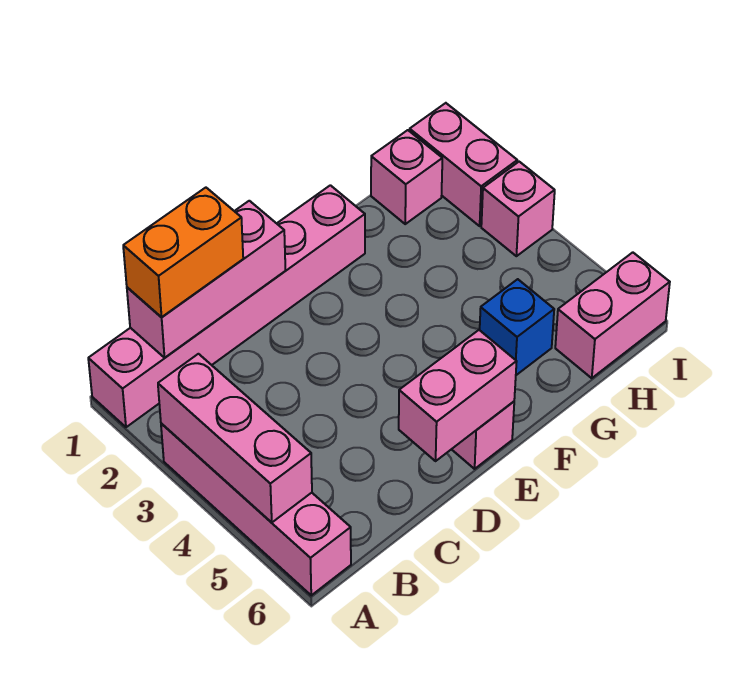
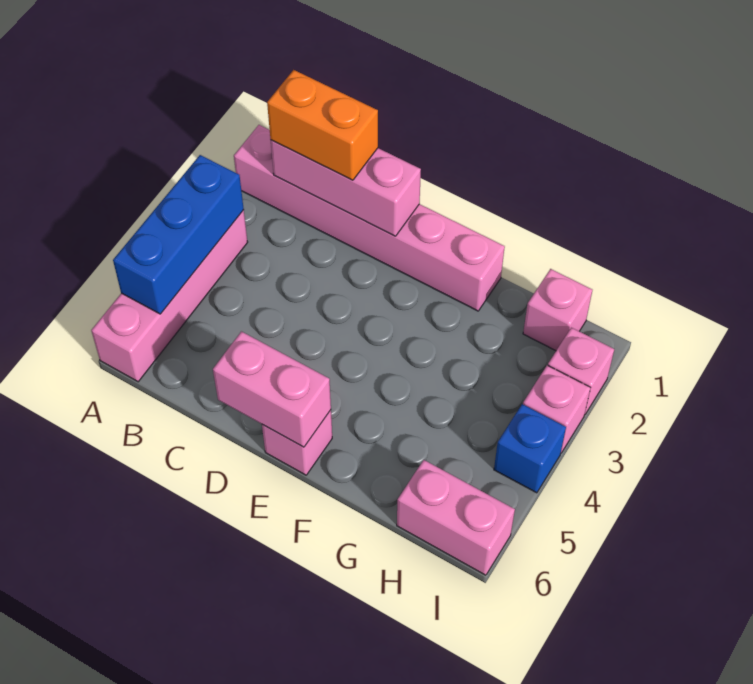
pink 1x3 brick [158,354,312,522] -> blue 1x3 brick [113,155,244,314]
blue 1x1 brick [480,279,554,375] -> blue 1x1 brick moved to [494,404,566,493]
pink 1x2 brick [410,103,517,226] -> pink 1x1 brick [548,328,614,414]

